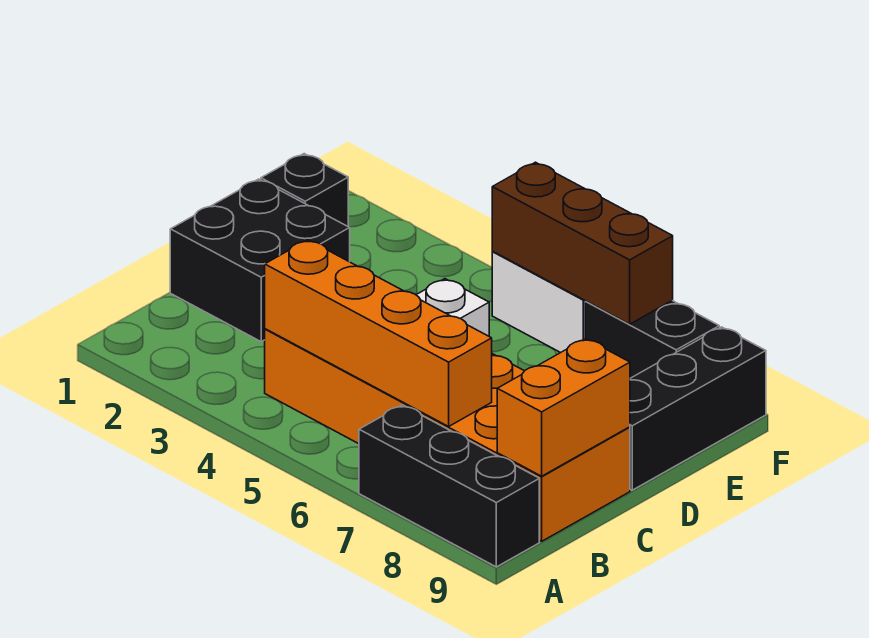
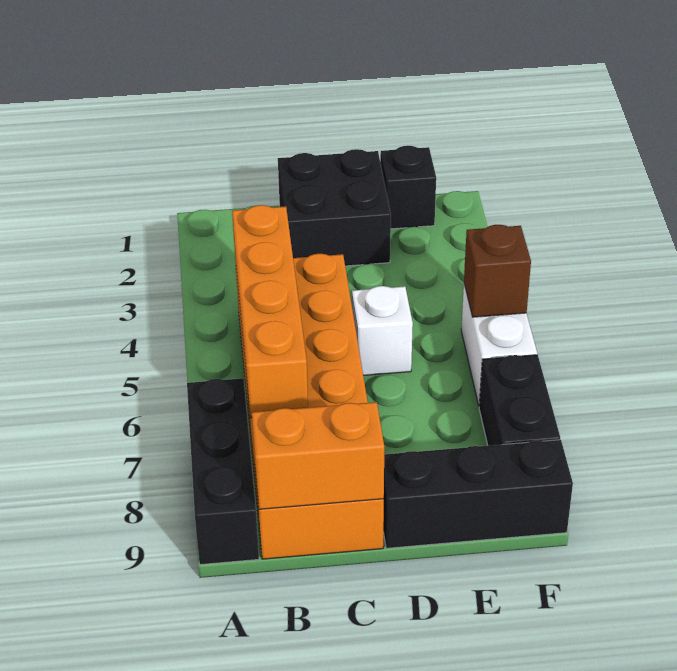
brown 1x3 brick [492,162,673,324] -> brown 1x1 brick [464,225,531,317]

